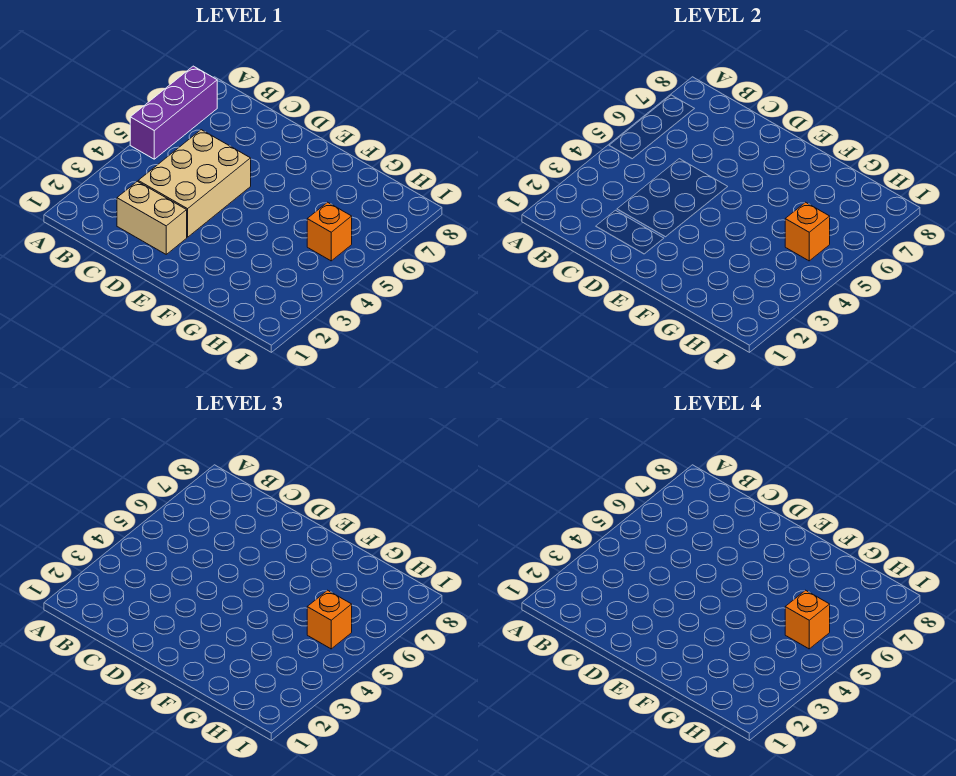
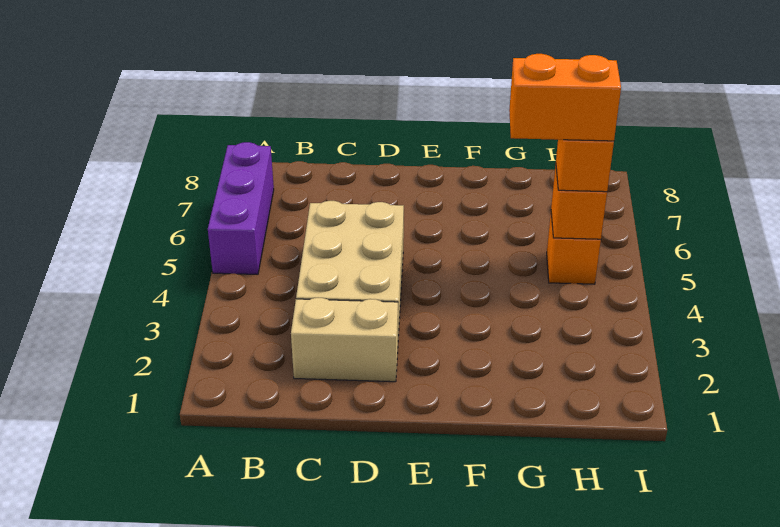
orange 1x1 brick [785,590,830,649] -> orange 1x2 brick [509,54,621,141]

